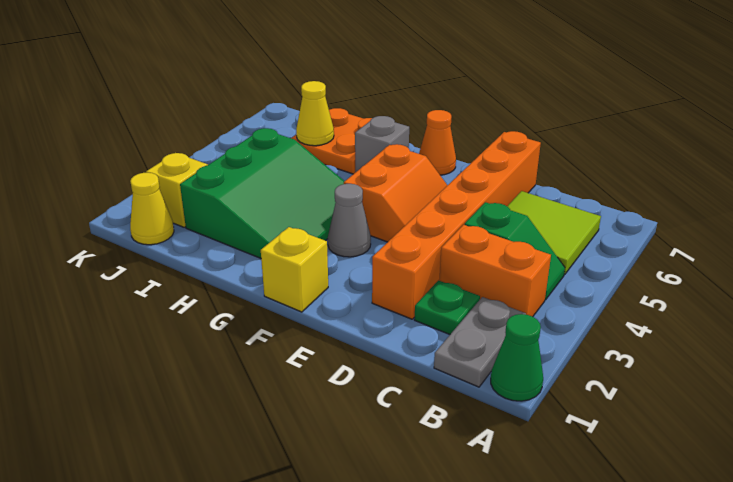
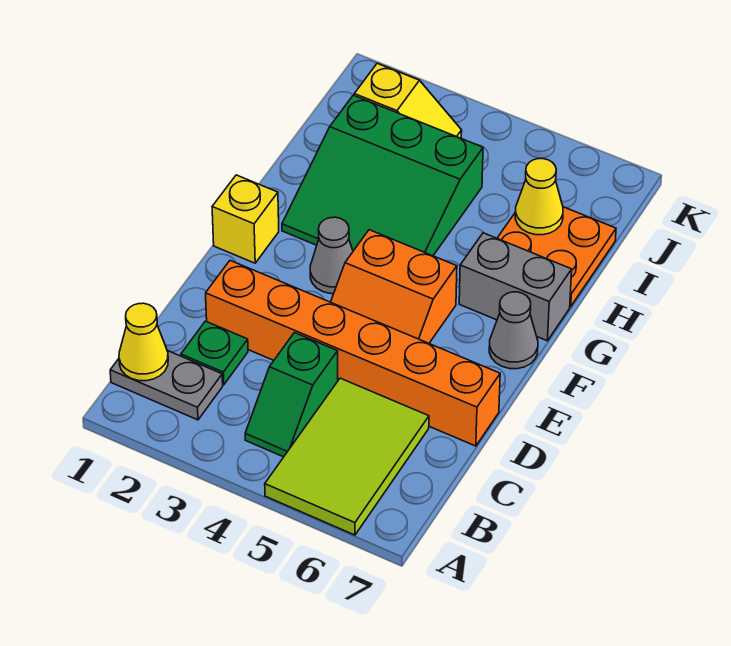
green 1x1 cone [491,314,543,401] -> none
orange 1x2 brick [439,225,551,317] -> none
lime 2x2 tile [507,191,601,275] -> lime 2x3 tile [265,378,429,535]
orange 1x1 cone [419,110,456,175] -> grey 1x1 cone [489,292,538,369]
grey 1x1 brick [355,116,409,172] -> grey 1x2 brick [459,233,572,341]
yellow 1x1 cone [130,173,174,245] -> yellow 1x1 cone moved to [119,303,168,381]

